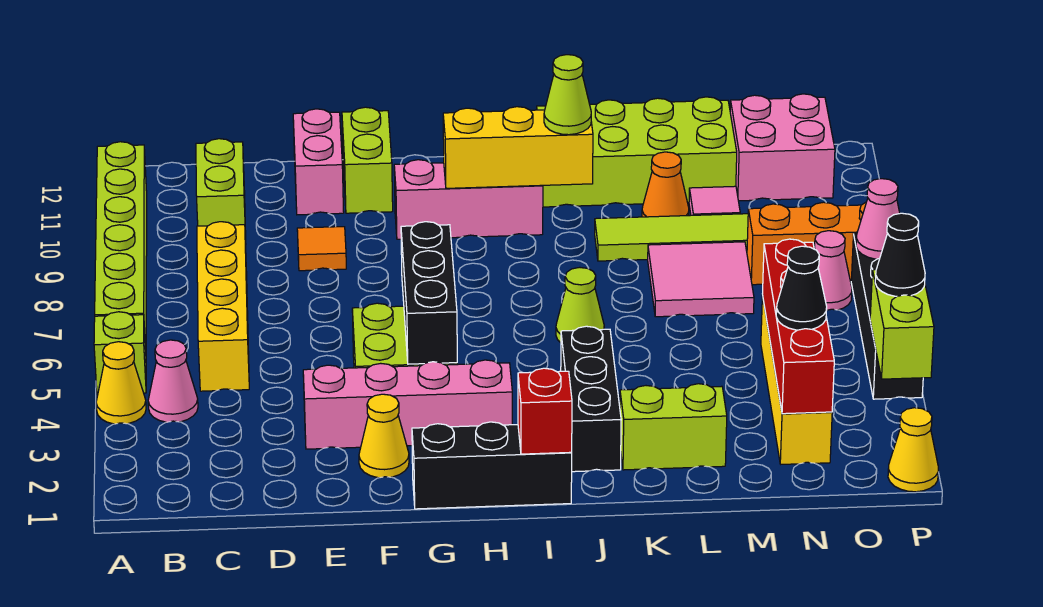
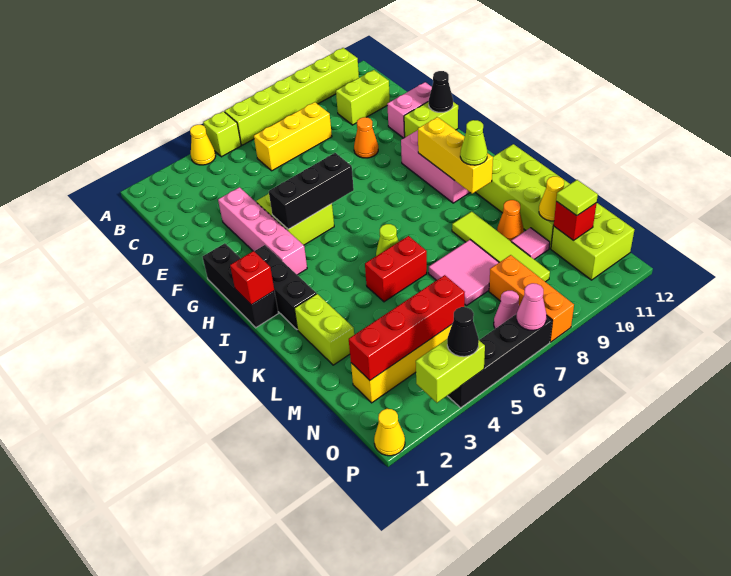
pink 1x1 cone [148,340,198,422] -> none
yellow 1x4 brick [197,222,249,391] -> yellow 1x3 brick [254,102,332,171]
orange 1x1 tile [297,227,346,271] -> orange 1x1 cone [354,117,378,158]
yellow 1x1 cone [359,394,409,478] -> yellow 1x1 cone moved to [539,176,564,221]
black 1x3 brick [561,326,621,472] -> black 1x3 brick turned to [254,245,316,330]
none -> red 1x2 brick [365,236,427,302]
black 1x1 cone [776,246,827,330] -> black 1x1 cone moved to [429,71,453,112]
pink 2x2 brick [730,94,835,201] -> lime 2x2 brick [551,203,634,280]
none -> red 1x1 brick [554,201,597,240]
none -> lime 1x1 tile [556,180,598,216]

